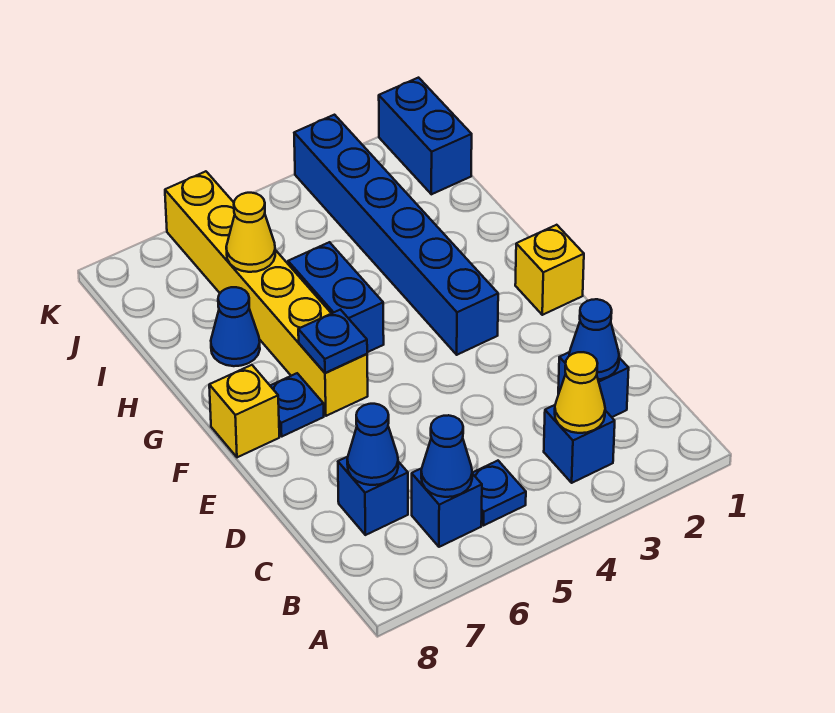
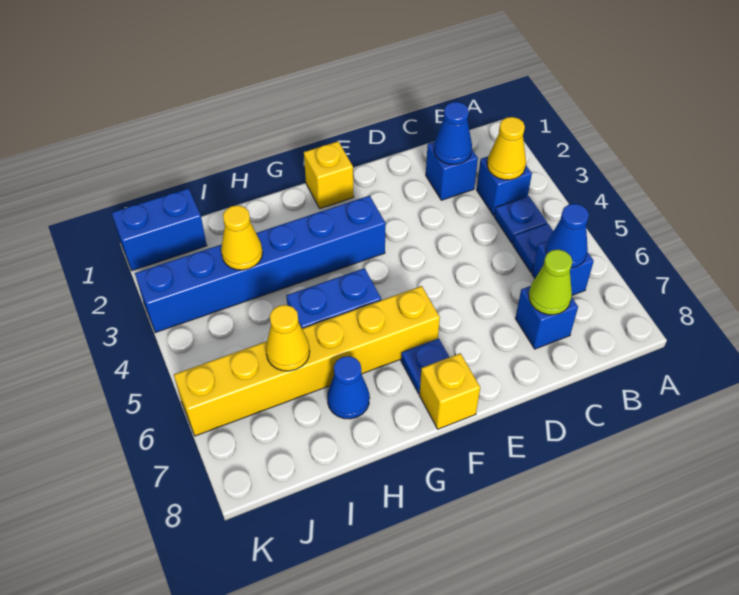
blue 1x1 cone [347,404,398,485] -> lime 1x1 cone [529,249,572,315]
blue 1x1 plate [298,310,367,373] -> blue 1x1 plate moved to [494,196,547,244]
none -> yellow 1x1 cone [221,205,263,270]

